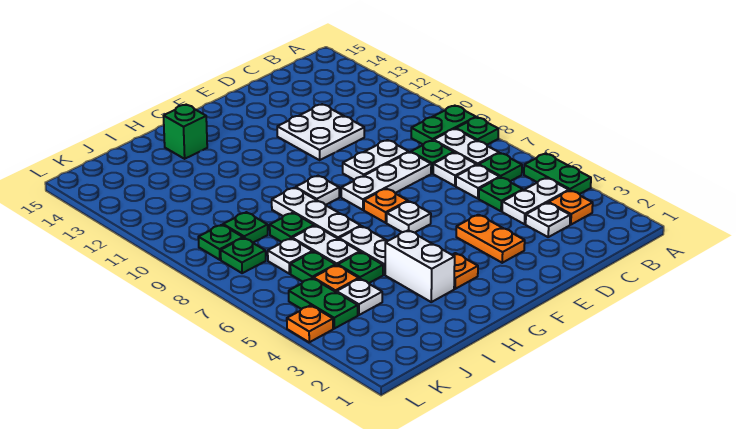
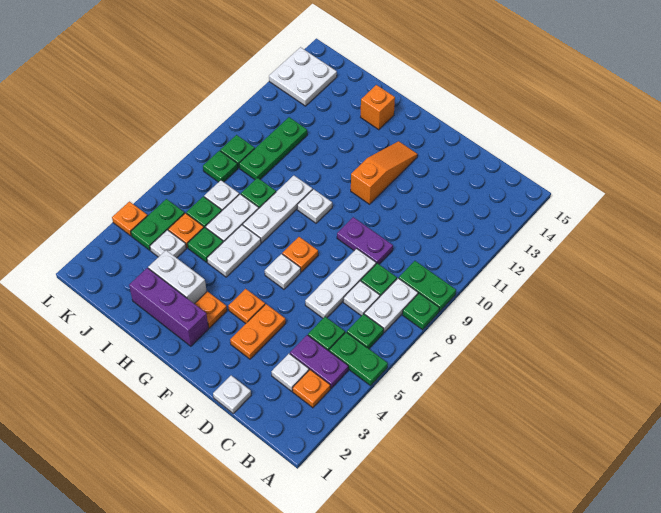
green 1x2 plate [524,153,591,194] -> green 1x2 plate turned to [329,332,388,386]
white 1x2 plate [502,178,569,224] -> purple 1x2 plate [290,335,348,388]
white 1x1 plate [456,165,500,199] -> white 1x1 plate moved to [213,375,251,413]
white 1x3 plate [341,152,431,210] -> white 1x3 plate turned to [305,249,376,318]
white 1x2 plate [343,140,409,180] -> purple 1x2 plate [337,217,393,264]
white 2x2 plate [277,104,364,160] -> white 2x2 plate moved to [269,47,337,106]
none -> orange 1x1 plate [228,289,265,324]
none -> orange 1x3 slope [351,141,418,204]
none -> purple 1x3 brick [129,268,209,346]
white 1x2 brick [385,230,455,302] -> white 1x2 brick turned to [148,250,207,304]
green 1x1 brick [164,105,207,159] -> orange 1x1 brick [361,85,395,130]
green 1x1 plate [223,212,268,243] -> green 1x3 plate [239,117,307,180]

